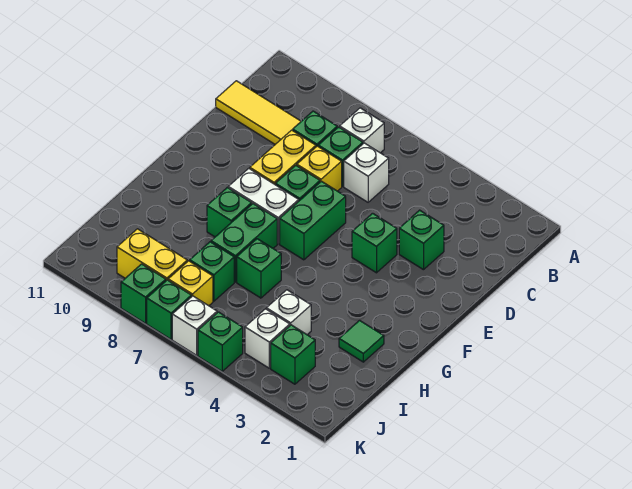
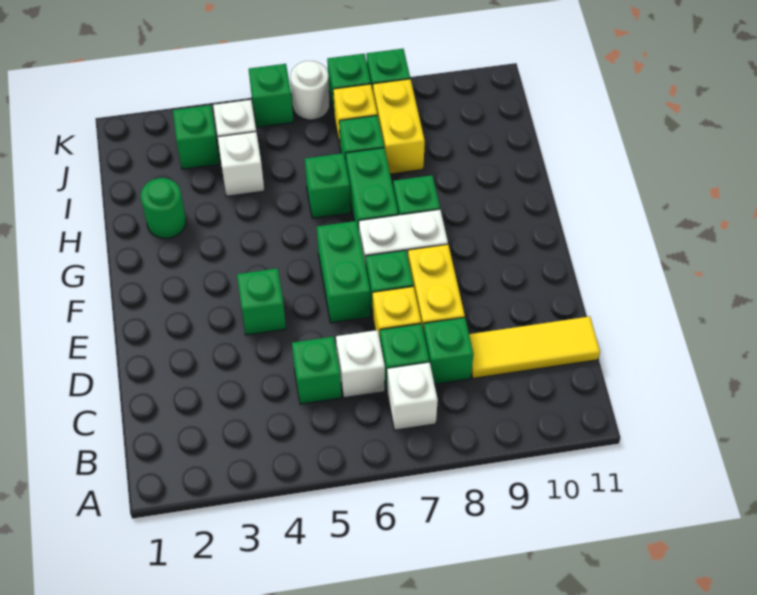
green 1x1 brick [399,210,444,270] -> green 1x1 brick moved to [292,337,341,404]
green 1x1 tile [339,320,384,362] -> green 1x1 round brick [141,178,186,238]
yellow 1x2 brick [117,229,187,280] -> yellow 1x2 brick turned to [373,79,425,174]
white 1x1 brick [172,296,217,355] -> white 1x1 round brick [291,61,330,120]

